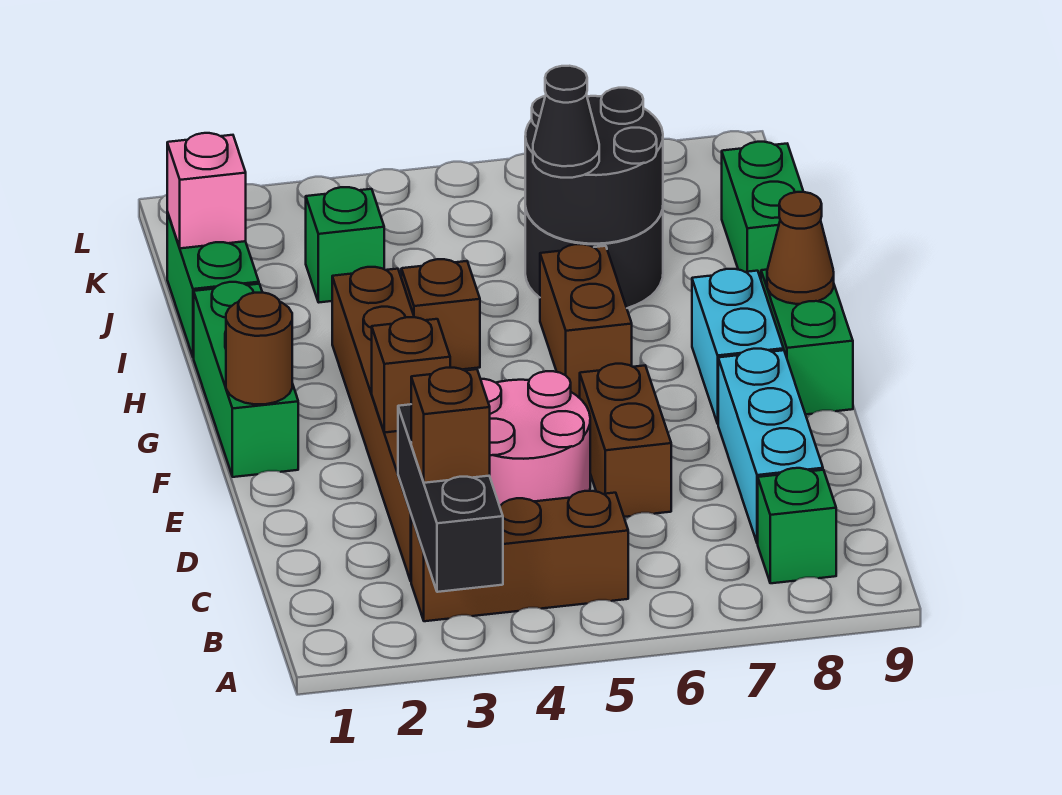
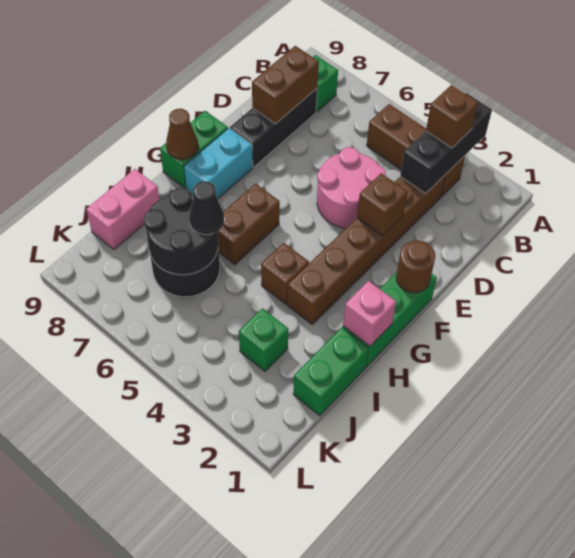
cyan 1x3 brick [718,349,823,544] -> black 1x3 brick [230,89,317,167]
brown 1x2 brick [580,364,671,517] -> brown 1x2 brick moved to [252,46,319,124]
green 1x2 brick [722,142,803,279] -> pink 1x2 brick [86,169,159,250]
pink 1x1 brick [167,133,246,248] -> pink 1x1 brick moved to [343,281,396,346]

